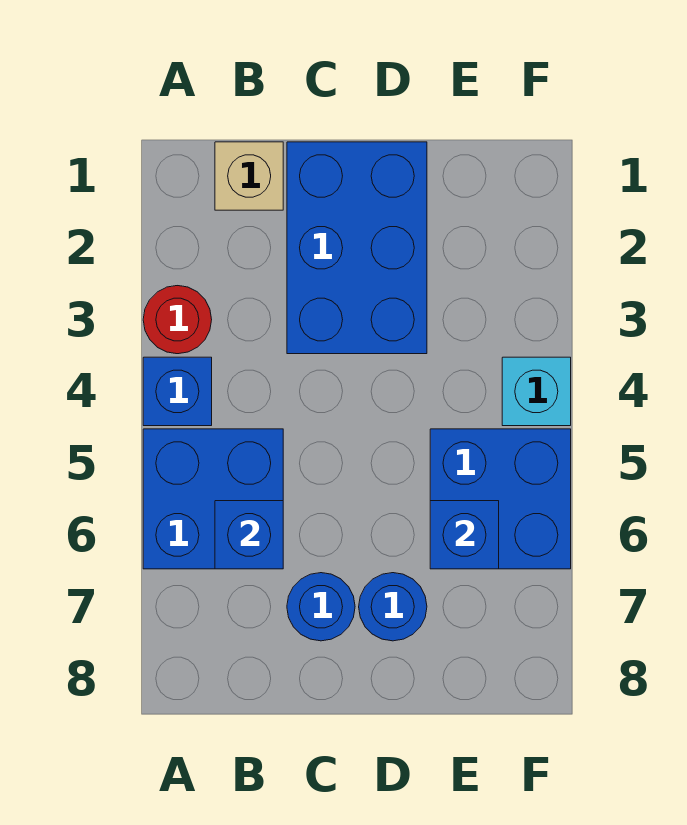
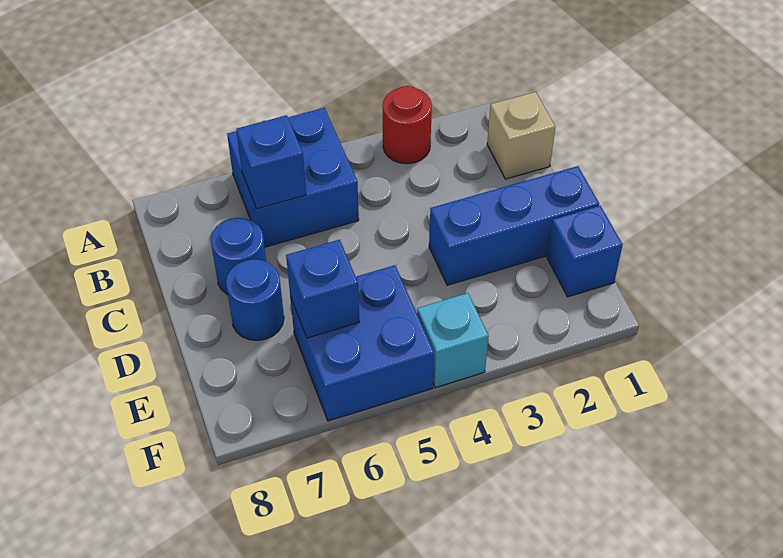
blue 1x1 brick [143,357,212,426] -> blue 1x1 brick moved to [547,206,623,297]
blue 2x3 brick [287,142,427,354] -> blue 1x3 brick [429,166,599,285]

